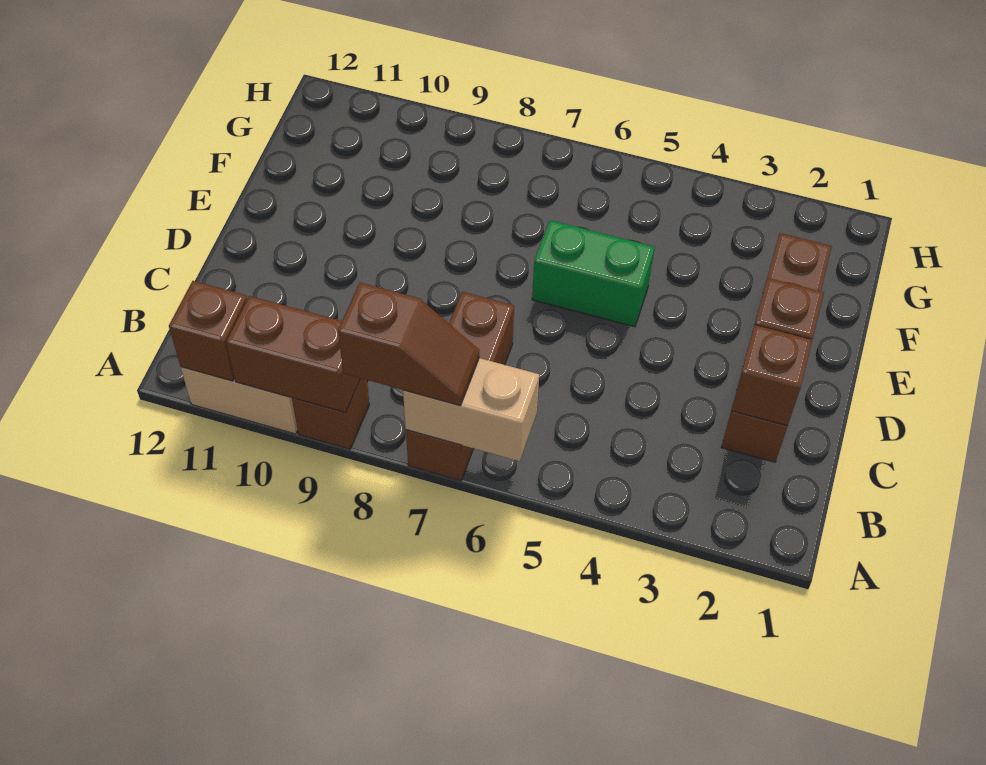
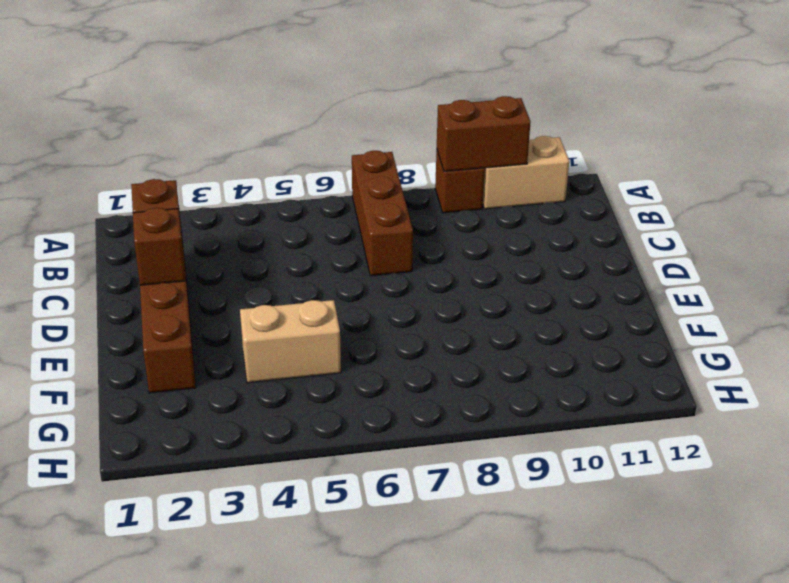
tan 1x2 brick [403,358,539,461] -> tan 1x2 brick moved to [240,300,341,383]
brown 1x2 slope [338,283,479,406] -> none
brown 1x1 brick [169,281,247,381] -> none
green 1x2 brick [532,220,655,327] -> none

